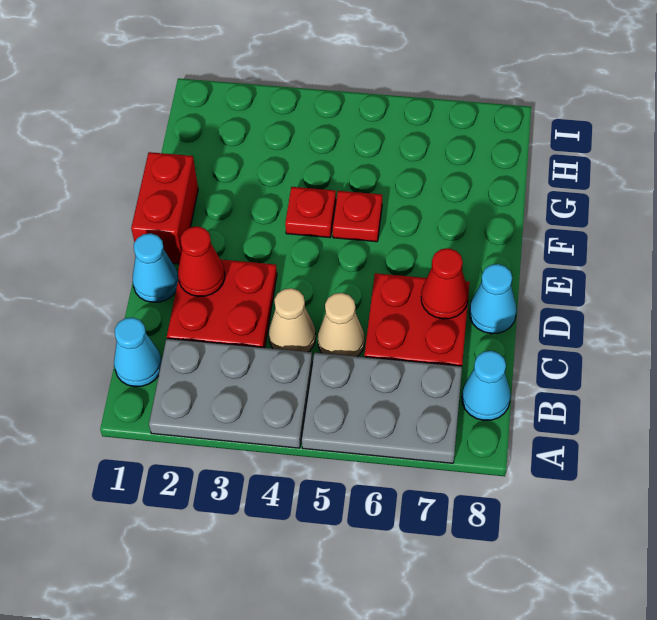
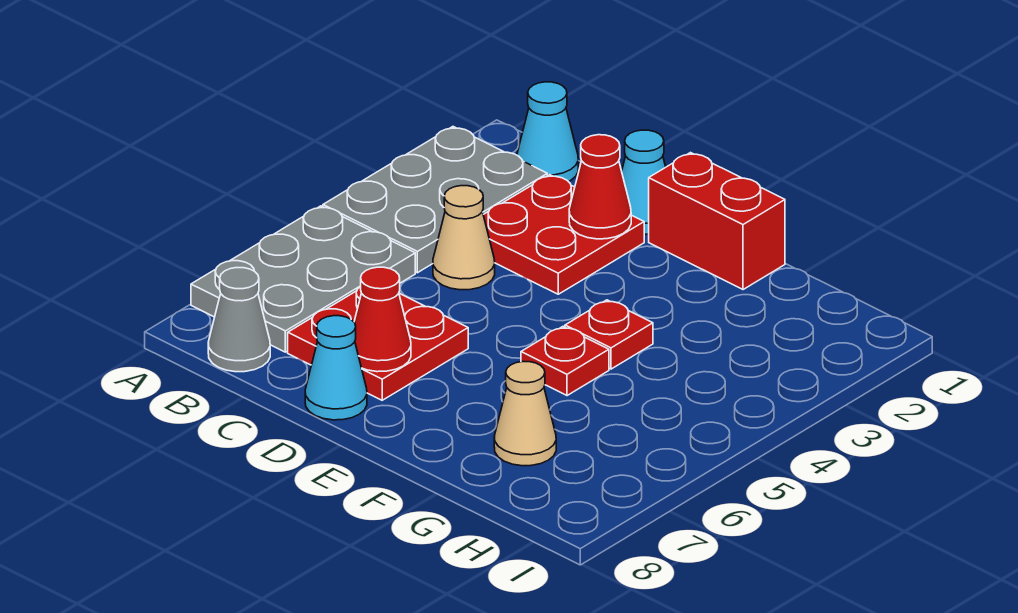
cyan 1x1 cone [462,351,511,420] -> grey 1x1 cone [208,268,270,372]
tan 1x1 cone [318,293,365,357] -> tan 1x1 cone moved to [494,362,556,466]

